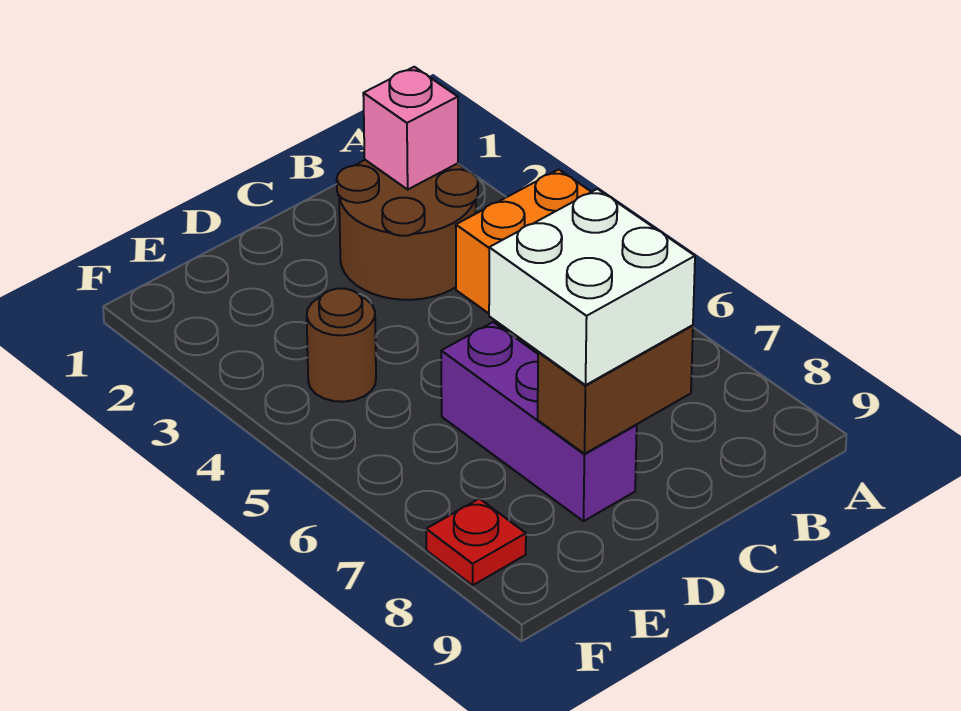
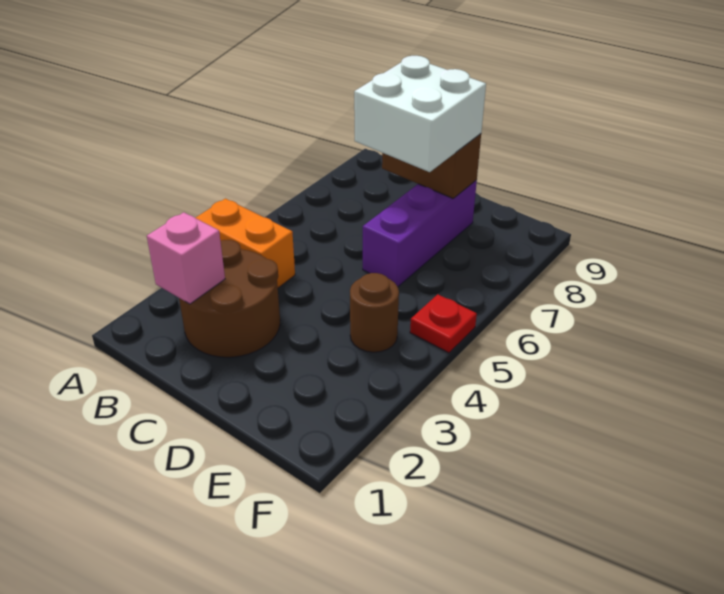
red 1x1 plate [426,499,526,585] -> red 1x1 plate moved to [410,294,477,353]

